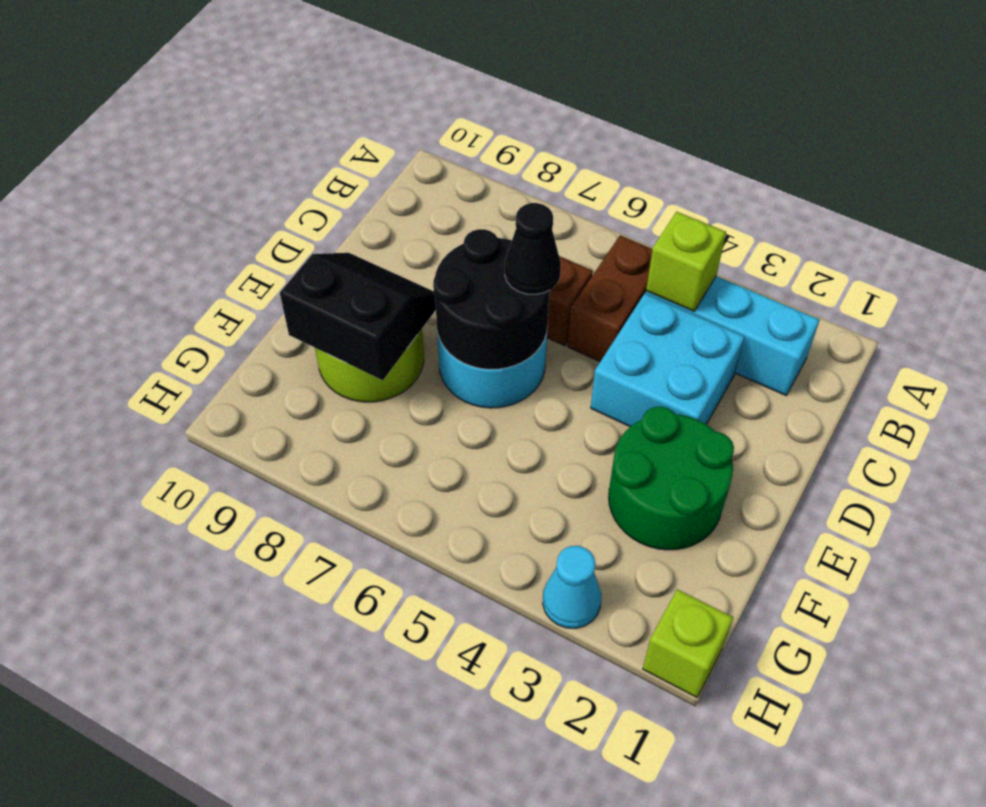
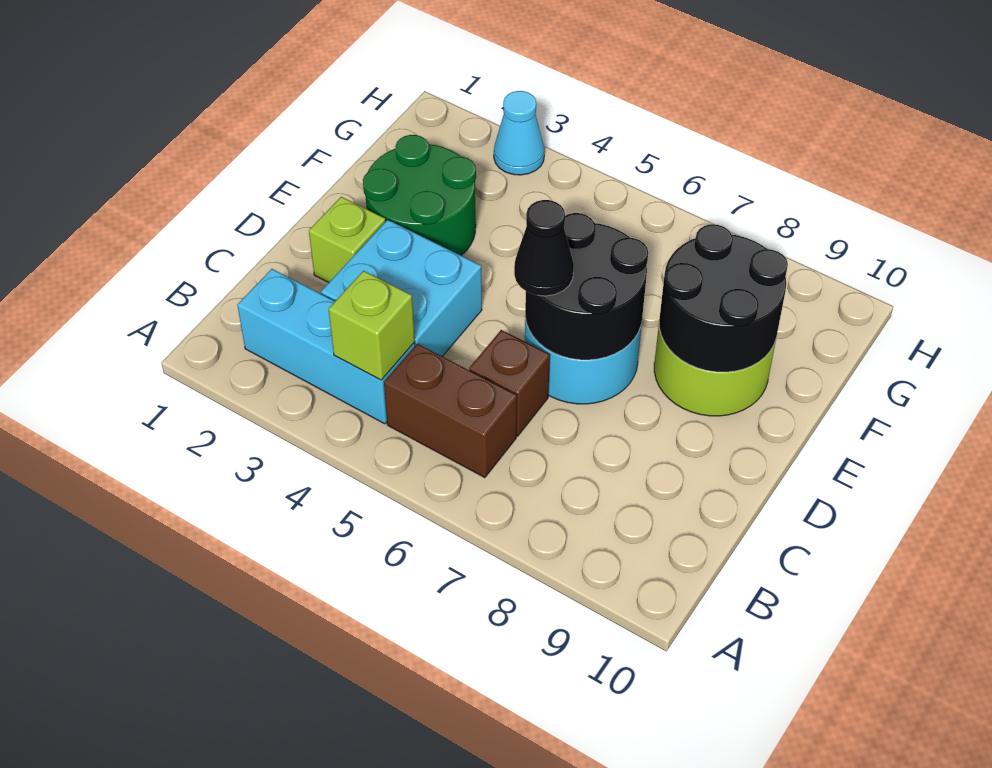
brown 1x2 brick [568,235,652,362] -> brown 1x2 brick turned to [384,344,517,478]
black 2x2 slope [280,253,436,380] -> black 2x2 round brick [659,224,788,372]
lime 1x1 brick [643,589,734,697] -> lime 1x1 brick moved to [309,197,386,283]

